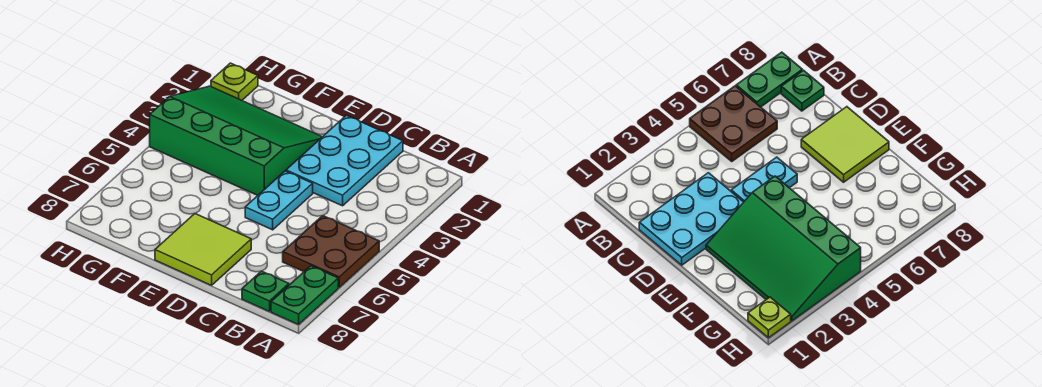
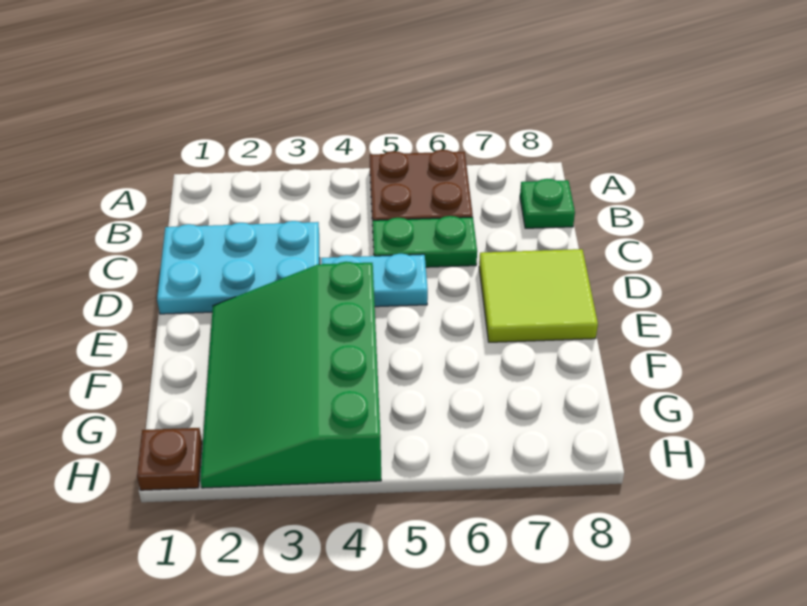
green 1x2 plate [271,266,338,325] -> green 1x2 plate moved to [373,216,477,267]
lime 1x1 plate [211,63,258,100] -> brown 1x1 plate [137,428,202,490]

